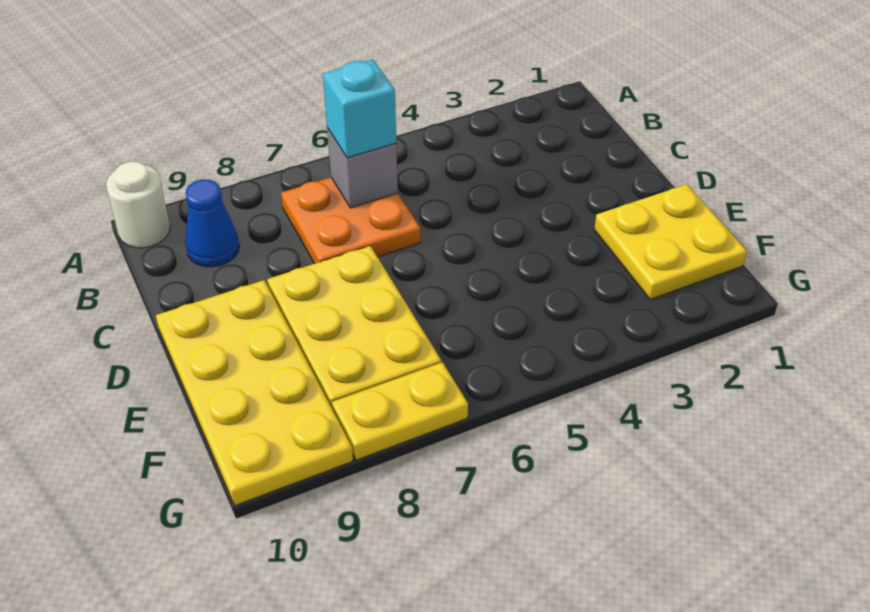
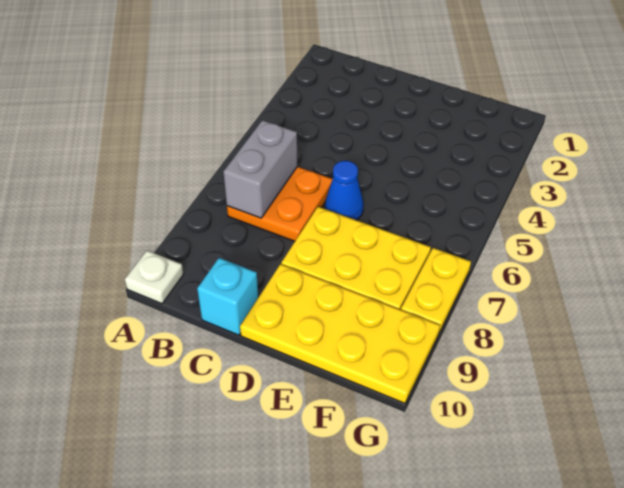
white 1x1 round brick [106,161,170,248] -> white 1x1 plate [125,251,184,304]
grey 1x1 brick [327,128,398,208] -> grey 1x2 brick [224,120,298,218]
cyan 1x1 brick [323,60,396,158] -> cyan 1x1 brick moved to [197,258,259,335]
blue 1x1 cone [185,179,239,267] -> blue 1x1 cone moved to [325,161,363,220]
yellow 2x2 plate [594,184,747,300] -> none

